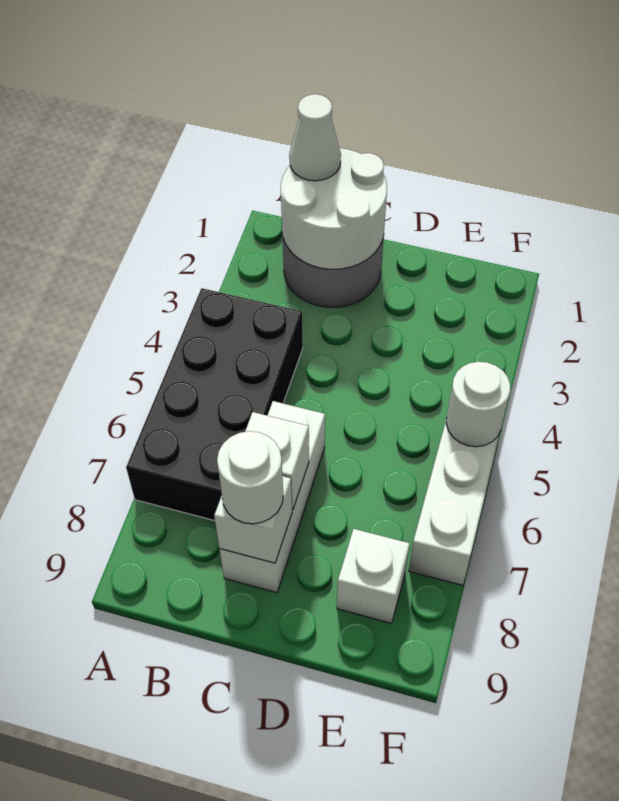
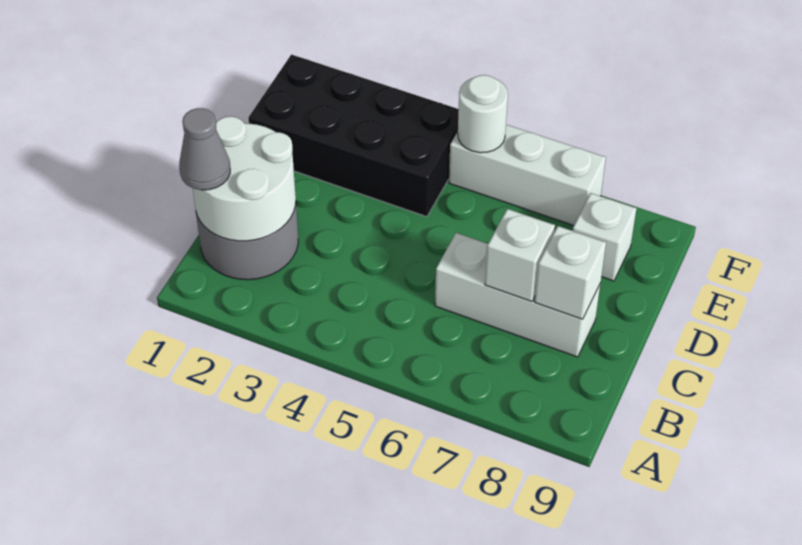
black 2x4 brick [126,288,303,521] -> black 2x4 brick moved to [248,55,459,217]
white 1x1 cone [289,94,341,181] -> grey 1x1 cone [179,108,230,190]
white 1x1 round brick [217,431,283,524] -> none

